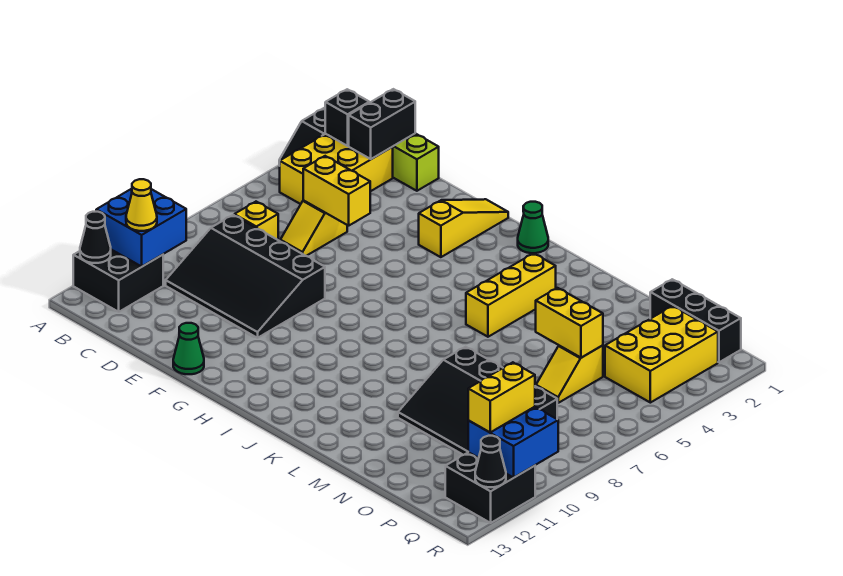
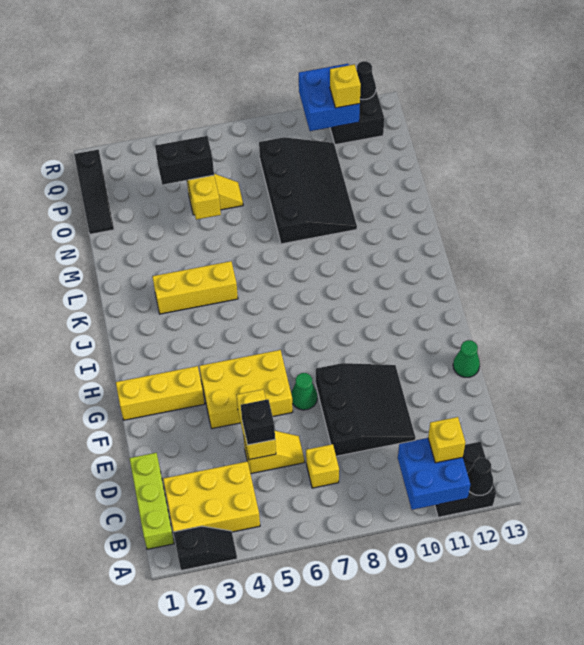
black 1x1 brick [325,89,369,146] -> black 1x1 brick moved to [241,399,275,445]
yellow 1x1 cone [126,179,157,231] -> yellow 1x1 brick [428,417,465,463]
black 1x2 brick [349,89,415,159] -> black 1x2 brick moved to [155,136,214,185]
black 3x4 slope [166,215,325,338] -> black 3x3 slope [316,363,416,456]
yellow 1x3 slope [419,199,508,257] -> yellow 1x3 brick [116,366,205,420]
green 1x1 cone [518,202,548,253] -> green 1x1 cone moved to [291,373,317,410]
black 1x3 brick [650,279,741,362] -> black 1x3 slope [74,150,114,234]
yellow 2x3 brick [605,306,718,403] -> yellow 2x3 brick moved to [199,350,293,429]
yellow 1x2 brick [468,362,535,432] -> yellow 1x1 brick [330,64,361,108]

